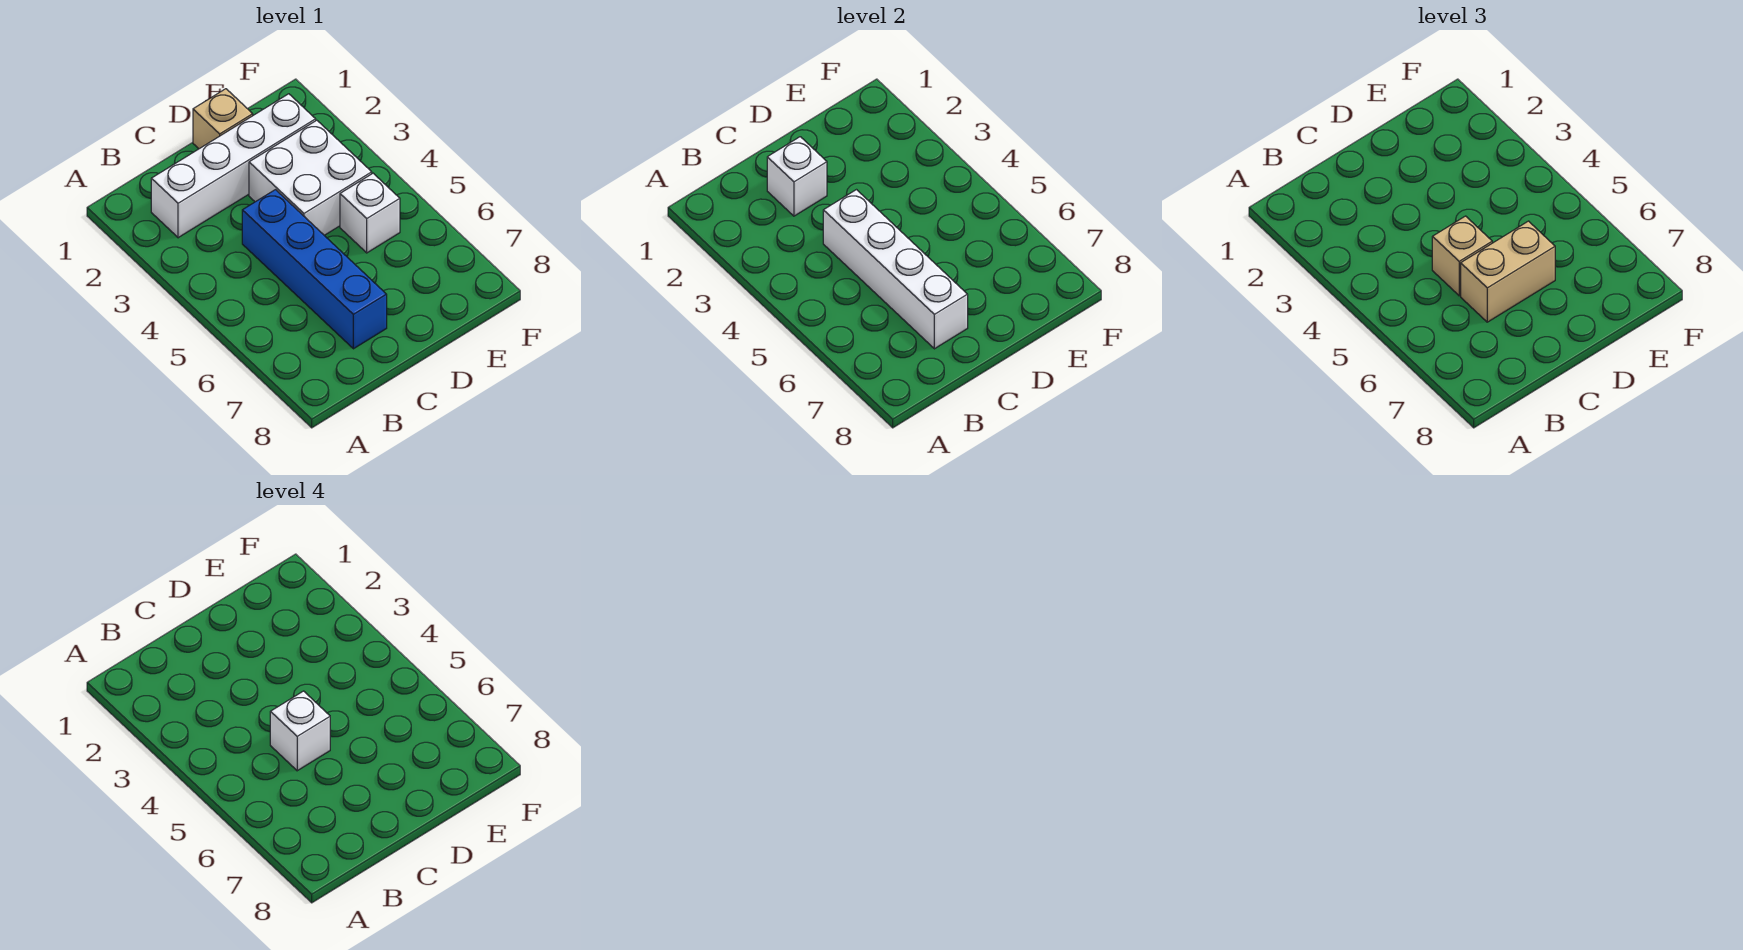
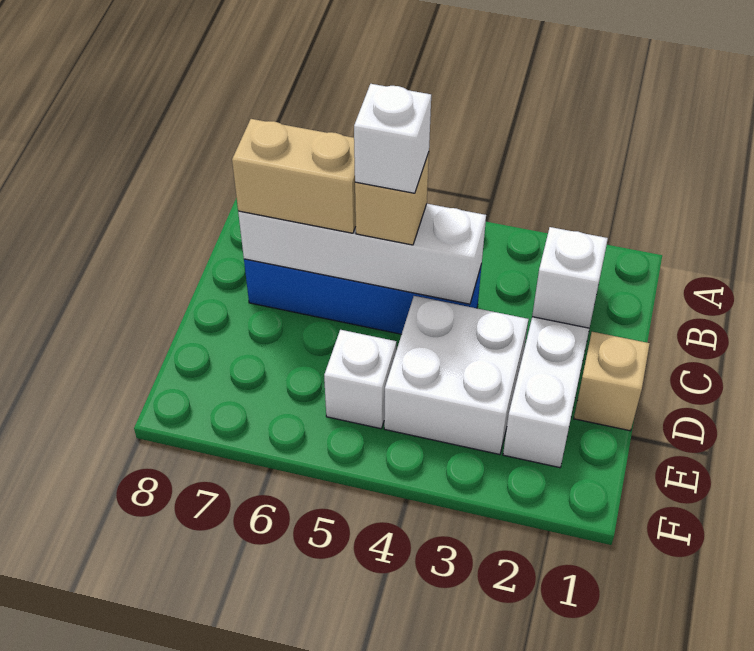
tan 1x2 brick [1461,221,1555,322] -> tan 1x2 brick turned to [232,119,356,233]

